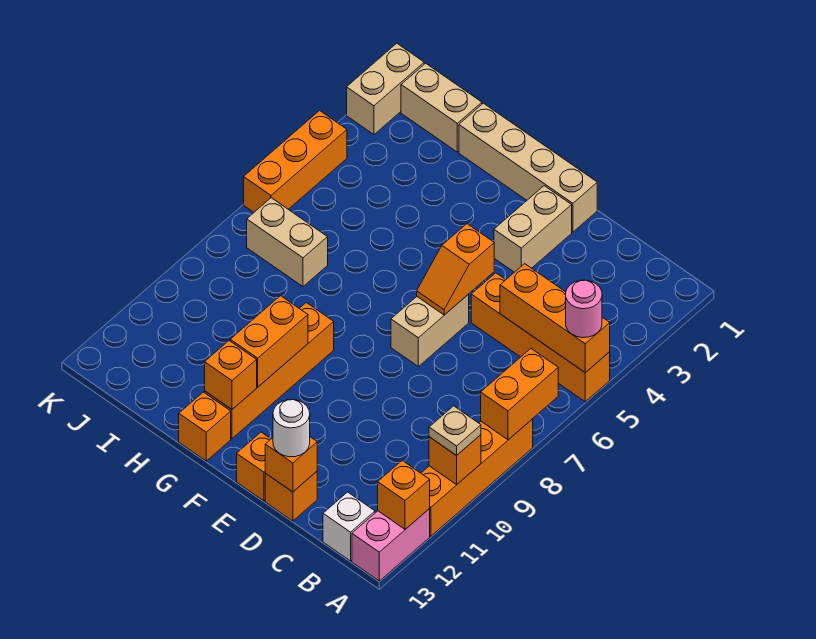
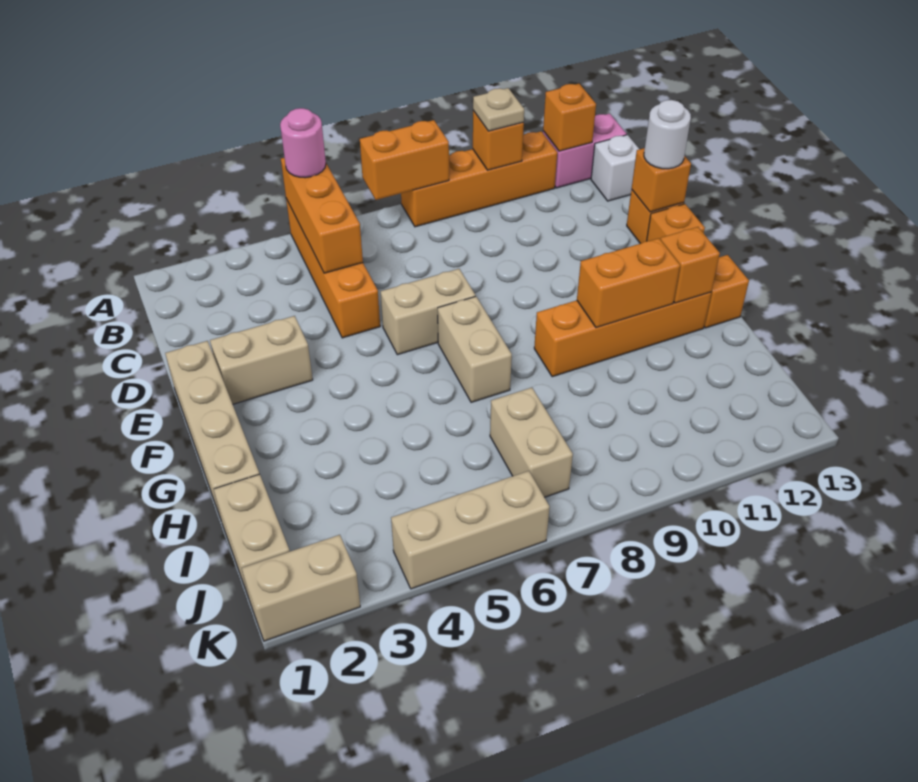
orange 1x2 slope [417,224,494,315] -> none
none -> tan 1x2 brick [438,296,512,402]
orange 1x3 brick [244,111,347,212] -> tan 1x3 brick [391,471,549,589]

